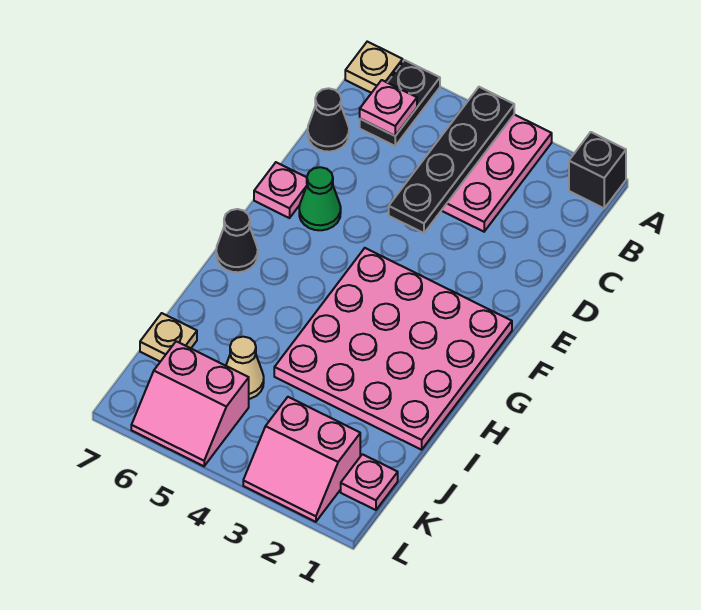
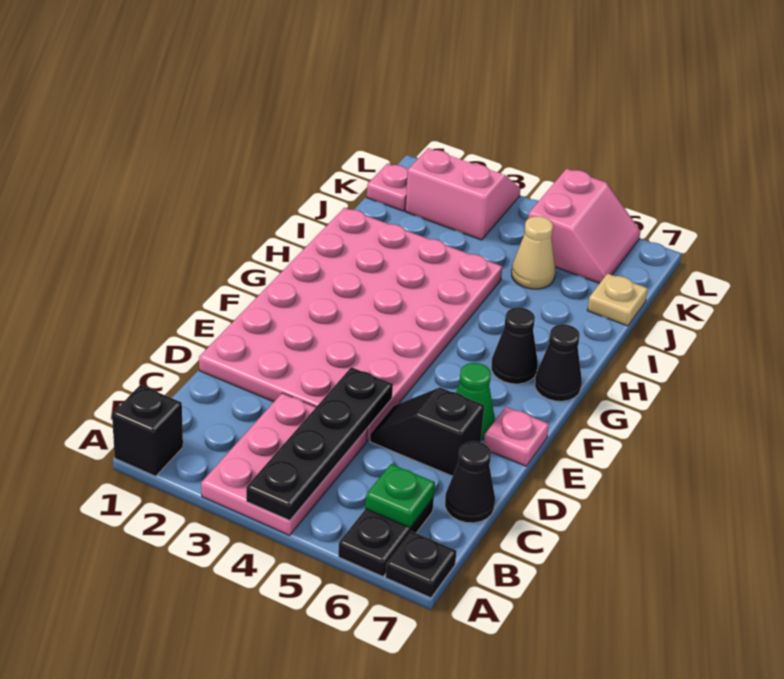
tan 1x1 plate [345,42,403,93] -> black 1x1 plate [385,531,456,598]
pink 1x1 plate [360,80,417,136] -> green 1x1 plate [365,464,435,528]
none -> black 1x2 slope [370,387,484,476]
pink 4x4 plate [274,248,512,450] -> pink 4x6 plate [199,208,502,441]
none -> black 1x1 cone [491,308,538,384]
pink 2x2 slope [131,341,249,466] -> pink 2x2 slope turned to [528,169,641,284]

